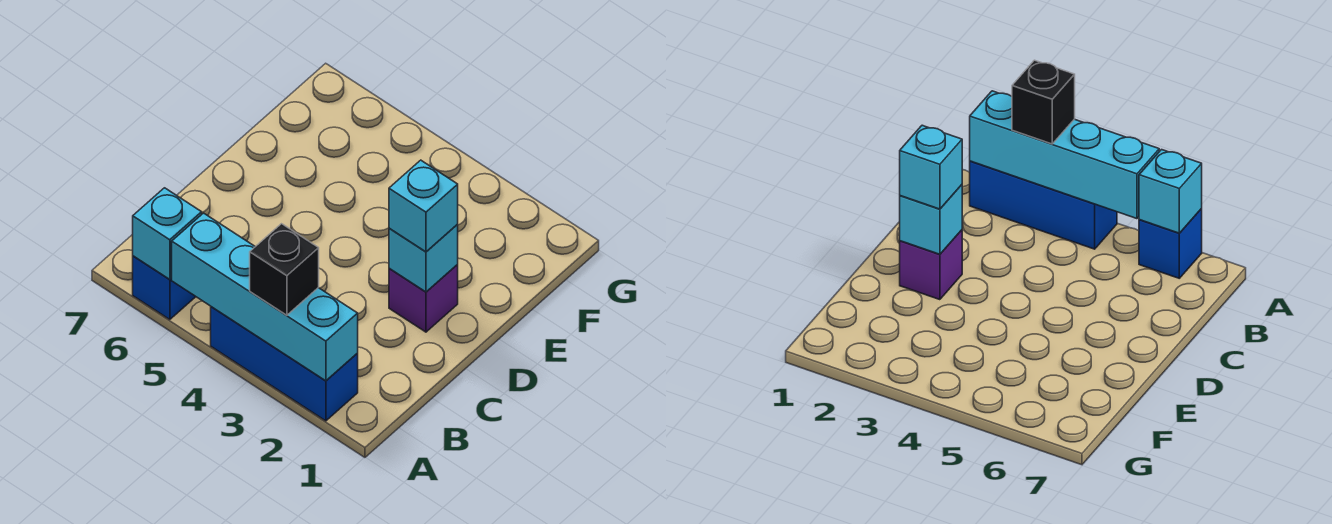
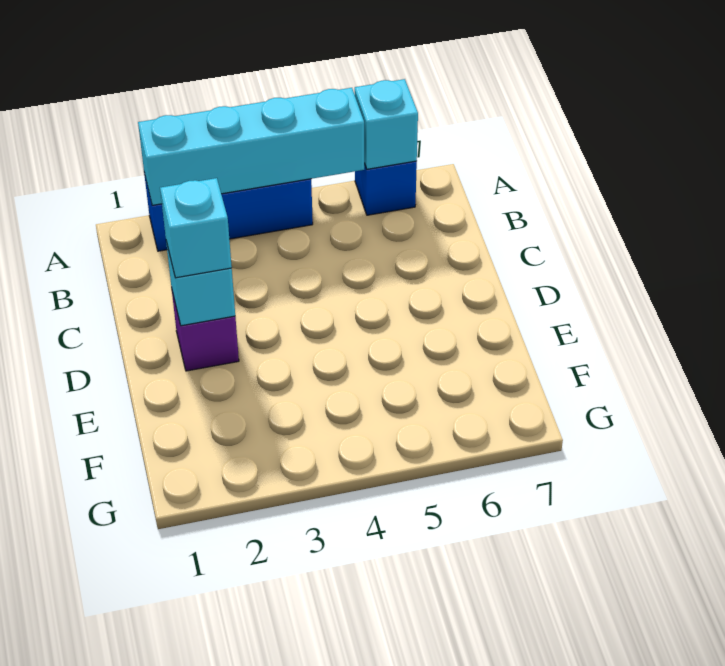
black 1x1 brick [250,224,319,315] -> none

